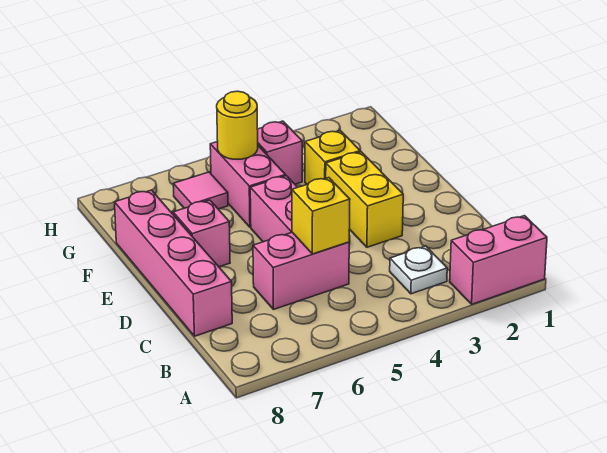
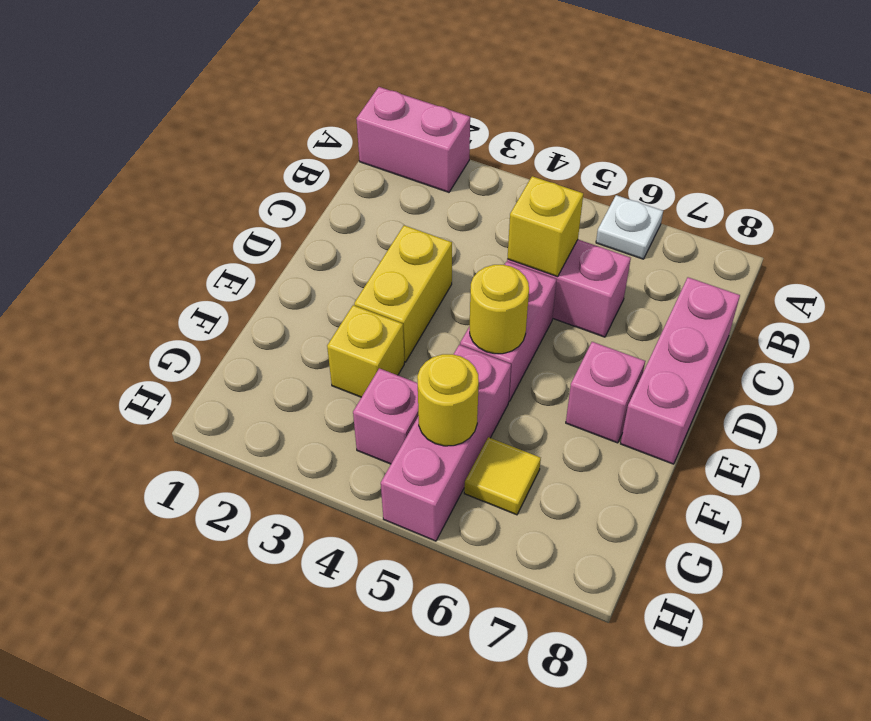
white 1x1 plate [390,246,447,294] -> white 1x1 plate moved to [596,195,663,259]
pink 1x4 brick [115,190,232,336] -> pink 1x3 brick [621,277,740,464]
none -> yellow 1x1 round brick [470,265,529,354]
pink 1x2 brick [210,142,286,227] -> pink 1x3 brick [381,345,511,541]
pink 1x1 tile [173,172,228,209] -> yellow 1x1 tile [464,437,541,515]

